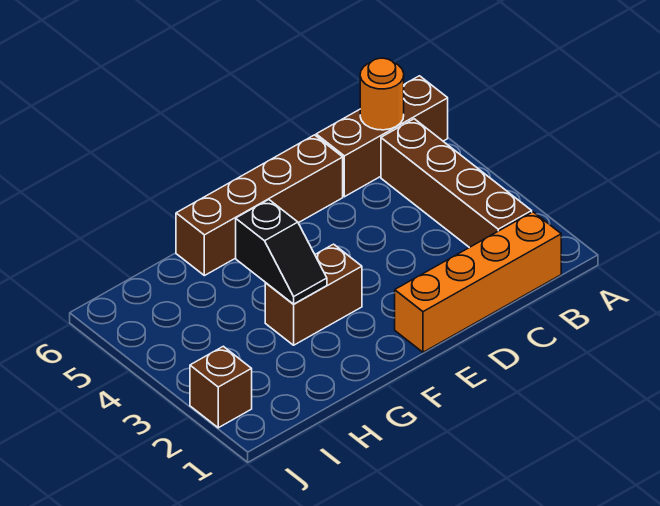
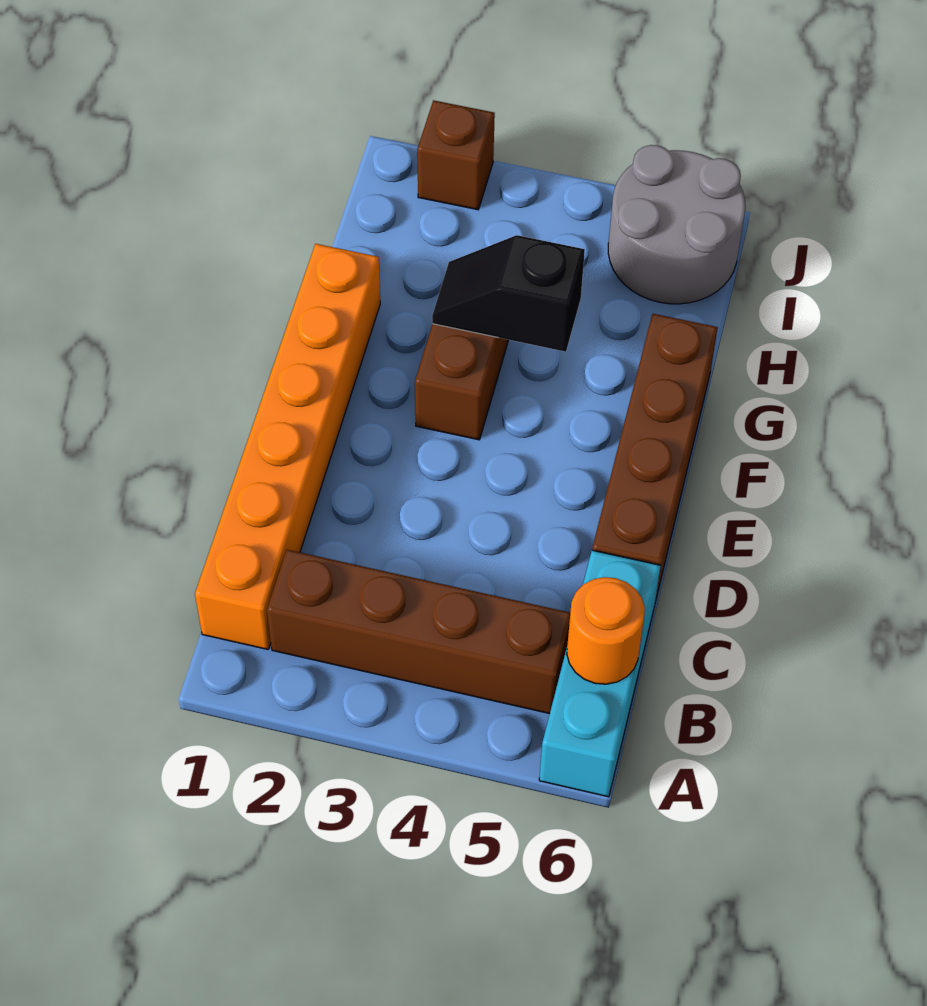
brown 1x3 brick [316,76,448,197] -> cyan 1x3 brick [539,550,661,797]
orange 1x4 brick [395,212,561,352] -> orange 1x6 brick [195,244,380,649]
none -> grey 2x2 round brick [608,145,746,304]

